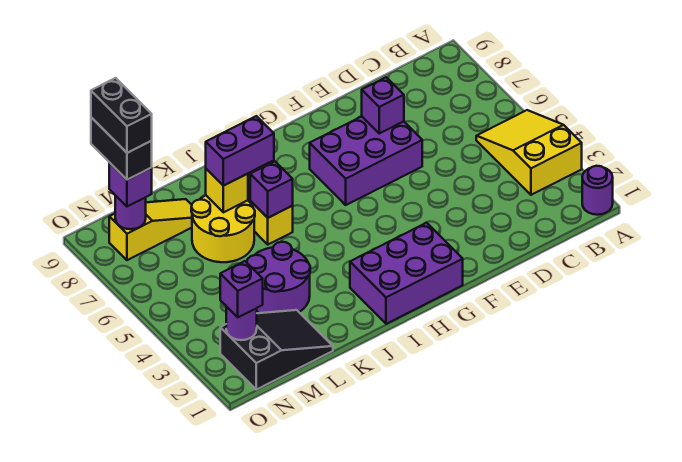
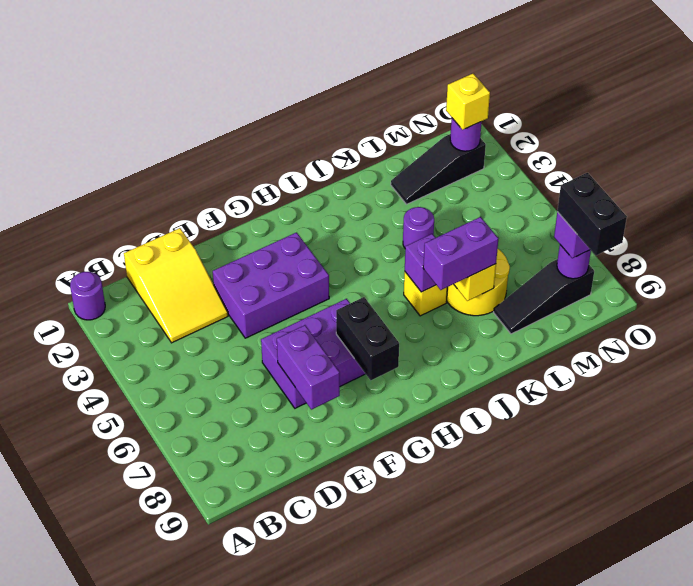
yellow 2x3 slope [476,110,582,195] -> yellow 2x3 slope moved to [124,228,228,343]
purple 1x1 brick [362,77,404,133] -> purple 1x2 brick [277,325,340,410]
purple 2x3 brick [350,223,463,324] -> purple 2x3 brick moved to [213,232,329,338]
purple 2x2 round brick [247,242,310,313] -> purple 1x1 round brick [403,207,434,248]
black 2x3 slope [220,310,333,390] -> black 1x3 slope [391,134,486,204]
yellow 1x3 slope [109,199,192,260] -> black 1x3 slope [494,259,594,334]
purple 1x1 brick [220,261,263,317] -> yellow 1x1 brick [446,74,490,130]
black 1x2 brick [91,78,152,153] -> black 1x2 brick moved to [336,297,399,380]

